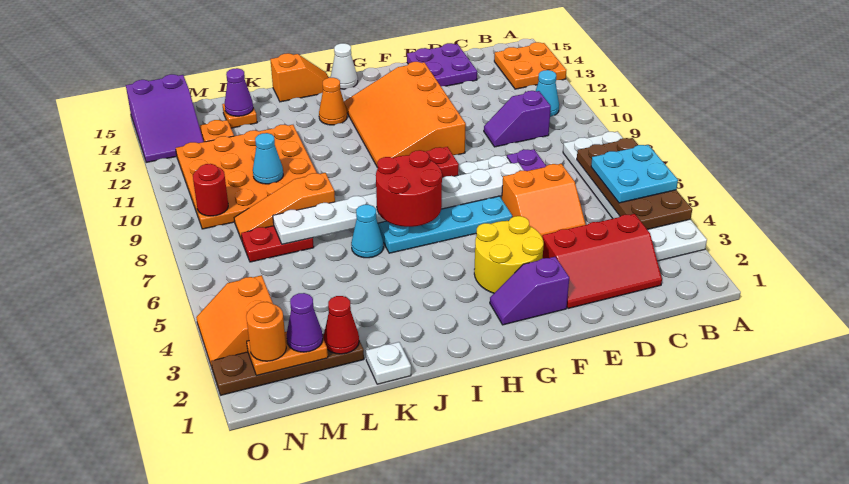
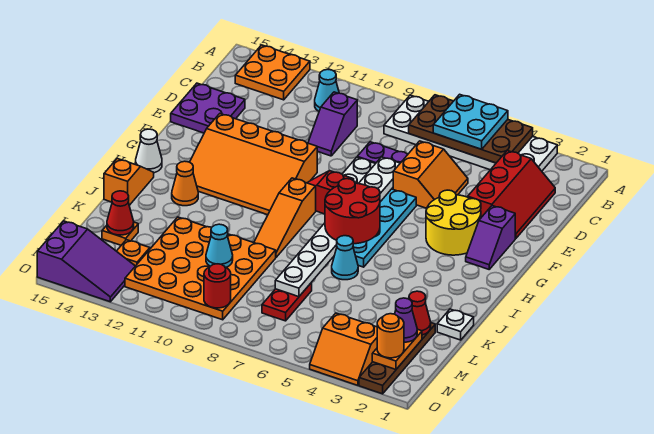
orange 1x3 slope [234,173,335,240] -> orange 1x3 slope moved to [254,178,316,257]
purple 1x1 cone [225,68,253,116] -> red 1x1 cone [107,191,134,235]

